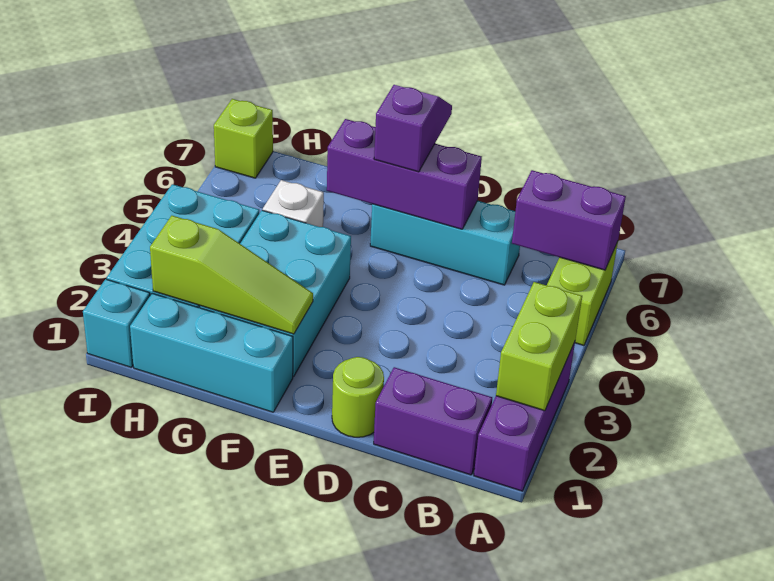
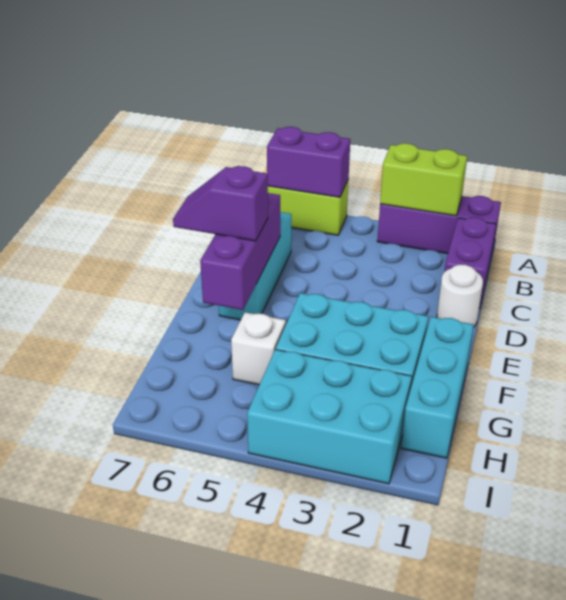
purple 1x2 brick [512,170,626,270] -> purple 1x2 brick turned to [267,127,350,197]
lime 1x1 round brick [332,357,384,437] -> white 1x1 round brick [437,265,483,327]
lime 1x3 slope [150,216,313,334] -> none
cyan 1x1 brick [83,279,150,367] -> none
lime 1x1 brick [214,99,273,178] -> none

